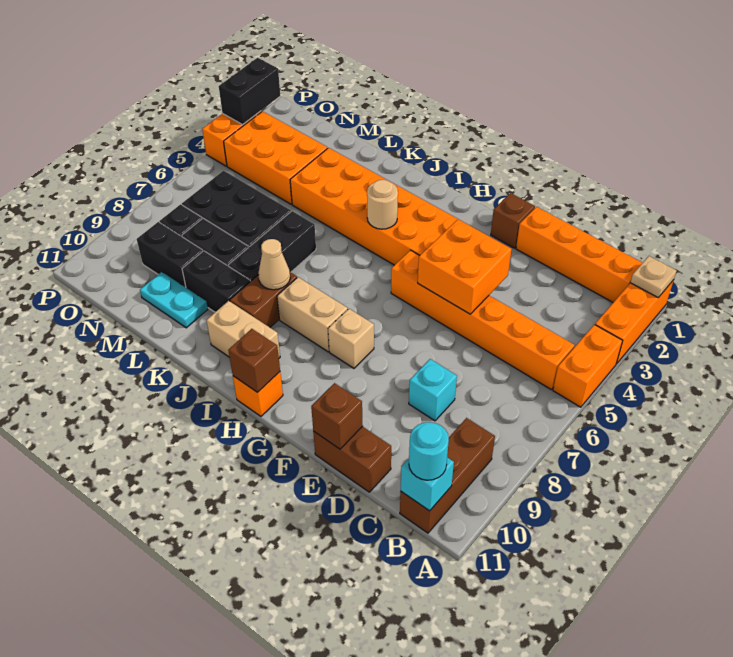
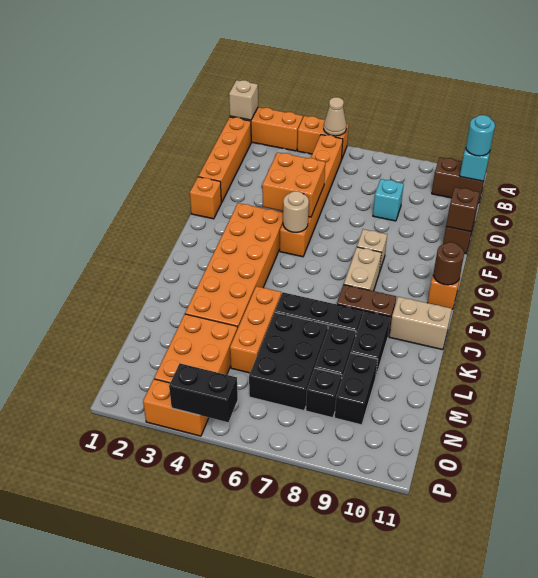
tan 1x1 plate [630,256,677,297] -> tan 1x1 brick [229,80,258,120]
brown 1x3 brick [400,418,495,533] -> brown 1x2 brick [432,157,486,203]
brown 1x1 brick [491,193,535,248] -> orange 1x1 brick [190,177,221,219]
brown 1x1 brick [228,329,280,392] -> brown 1x1 round brick [433,242,464,285]
tan 1x1 round brick [367,180,398,229] -> tan 1x1 round brick moved to [283,191,309,232]
tan 1x2 brick [206,301,280,358] -> tan 1x2 brick turned to [389,297,452,350]
tan 1x1 cone [258,239,290,290] -> tan 1x1 cone moved to [324,97,346,136]
none -> orange 1x3 brick [230,286,281,373]
cyan 1x2 plate [140,272,208,328] -> none
black 1x2 brick [219,58,280,125] -> black 1x2 brick moved to [169,364,238,422]

